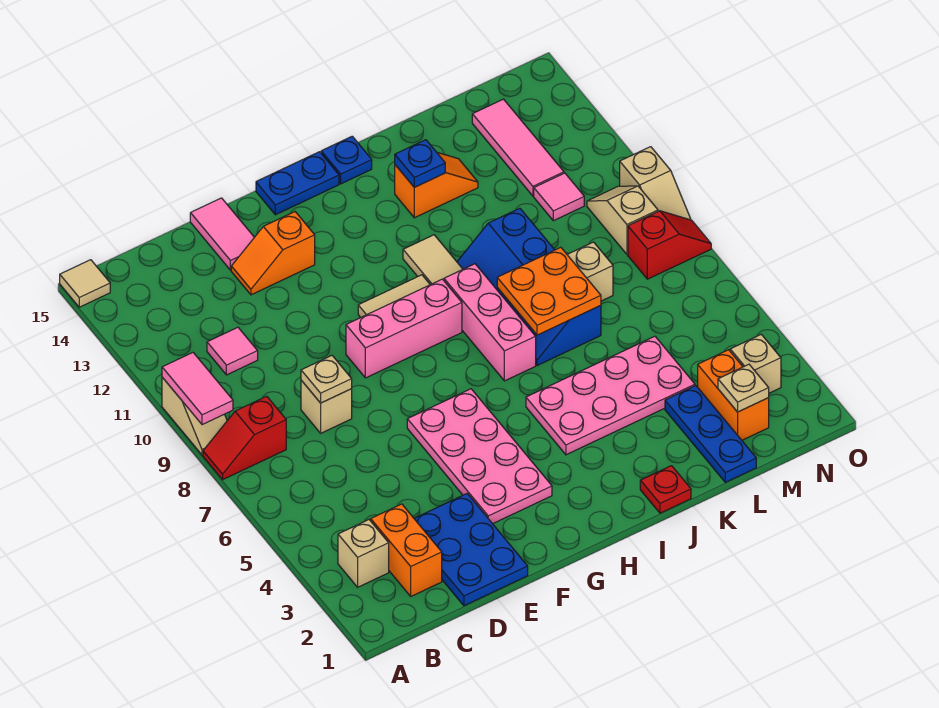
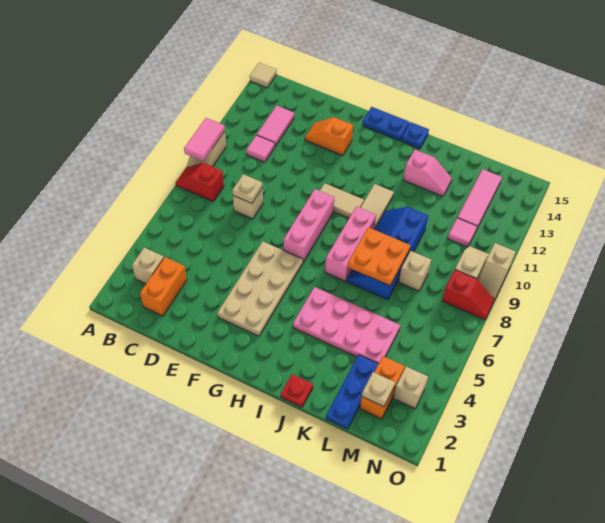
blue 2x3 plate [414,494,528,606] -> none
pink 1x2 tile [190,198,254,270] -> pink 1x2 tile moved to [257,106,294,147]
pink 2x4 plate [407,389,552,524] -> tan 2x4 plate [217,241,303,336]
pink 1x3 brick [346,279,462,378] -> pink 1x3 brick turned to [284,189,334,262]
orange 1x2 slope [395,153,478,218] -> pink 1x2 slope [404,150,452,196]
blue 1x1 plate [395,140,445,187] -> none

